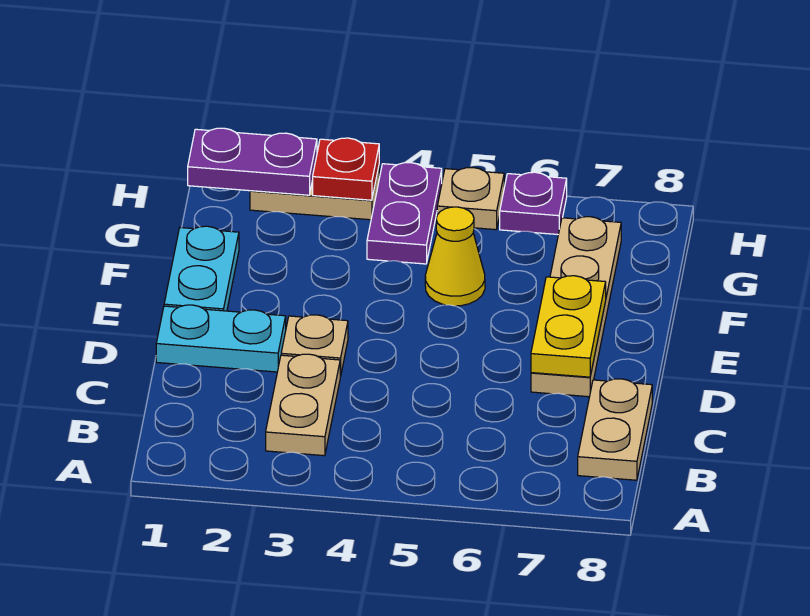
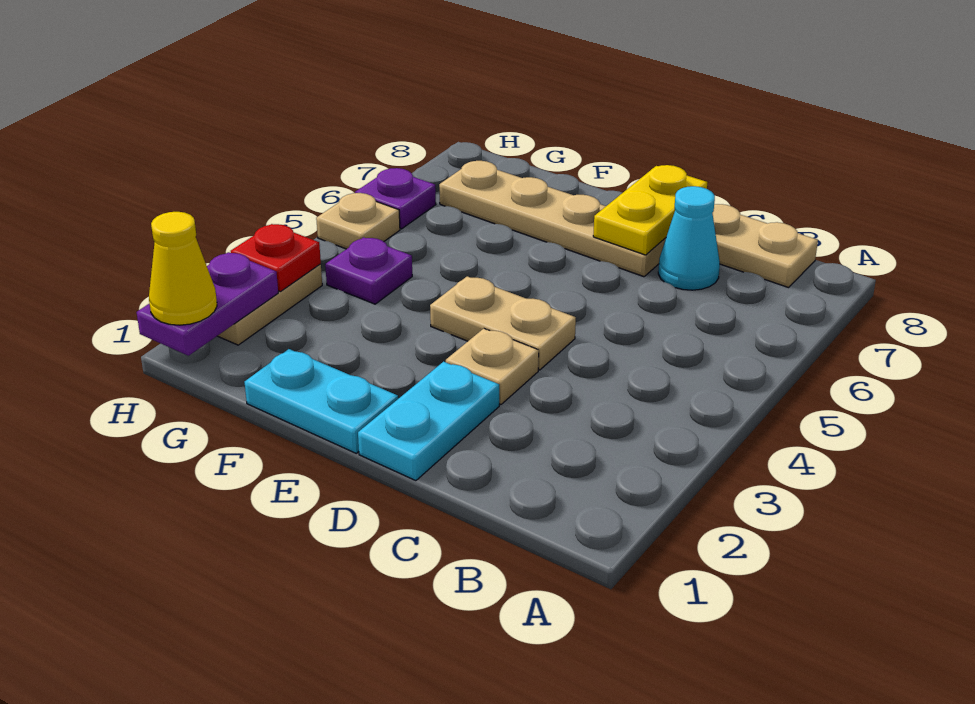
tan 1x2 plate [266,354,340,456] -> tan 1x2 plate moved to [430,276,576,370]
none -> cyan 1x1 cone [658,186,720,290]
yellow 1x2 plate [531,276,606,377] -> yellow 1x2 plate turned to [593,165,707,255]
yellow 1x1 cone [425,207,485,306] -> yellow 1x1 cone moved to [149,212,217,325]
purple 1x2 plate [367,163,442,264] -> purple 1x1 plate [325,237,412,304]

